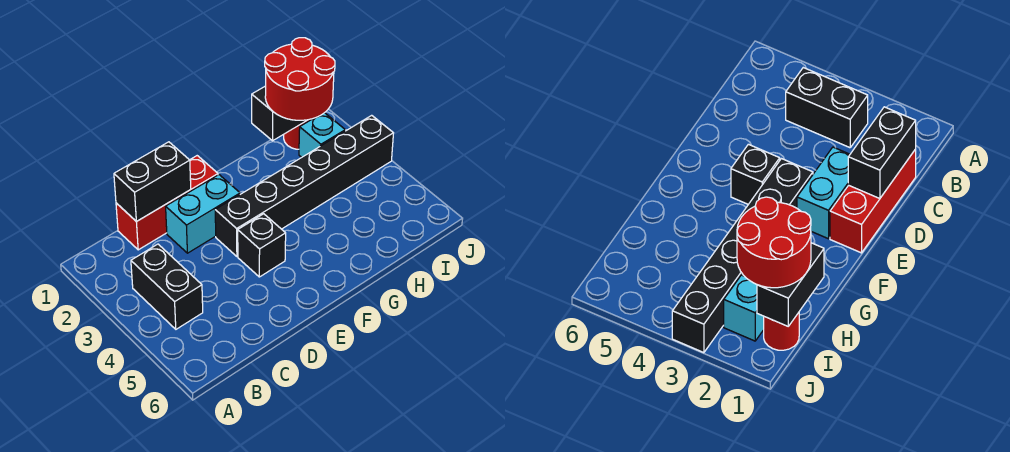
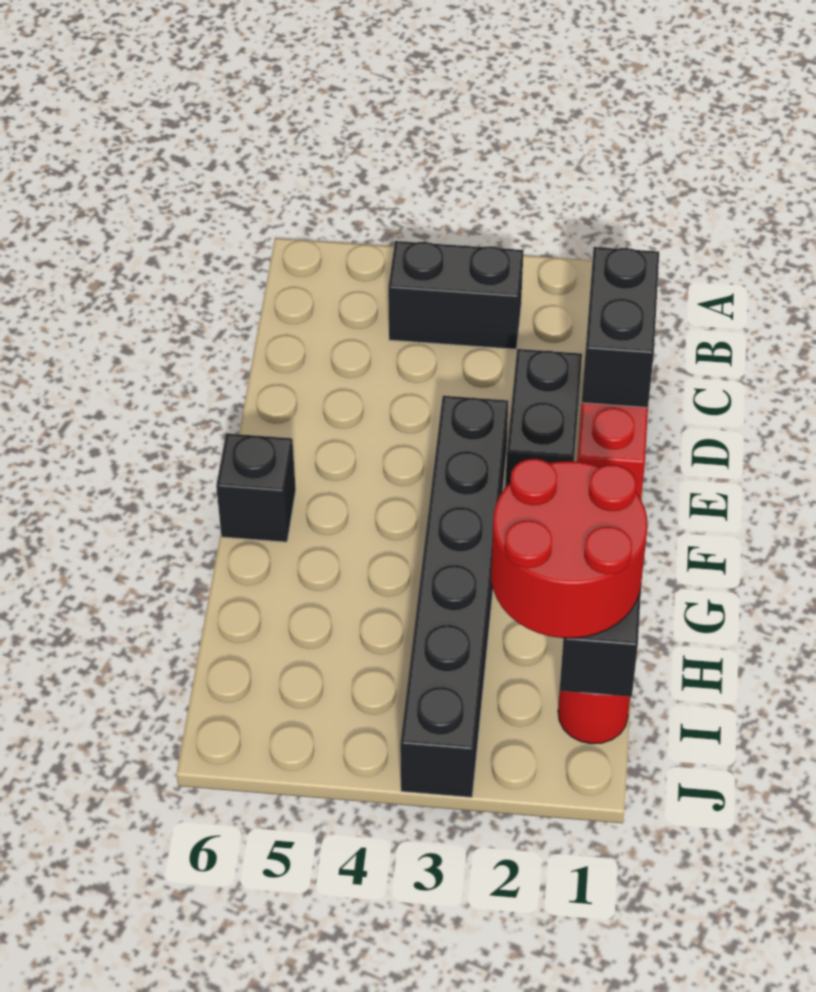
cyan 1x2 brick [166,175,240,253] -> black 1x2 brick [505,349,582,487]
black 1x1 brick [238,214,286,277] -> black 1x1 brick moved to [216,433,296,542]
cyan 1x1 brick [299,113,345,157] -> none

